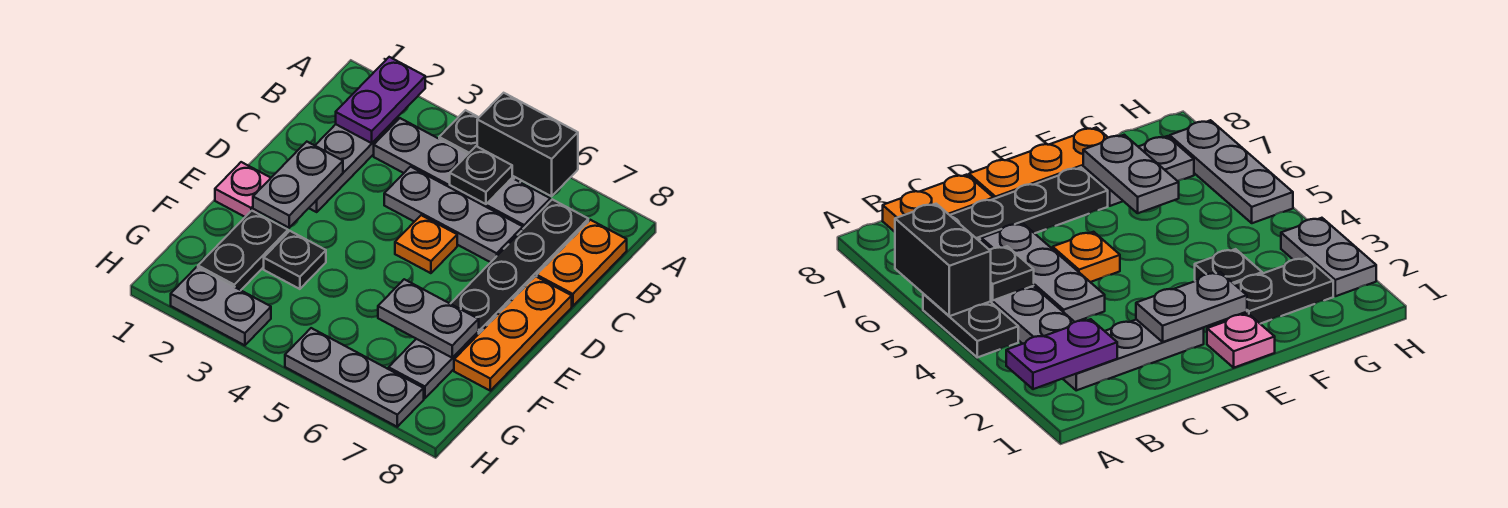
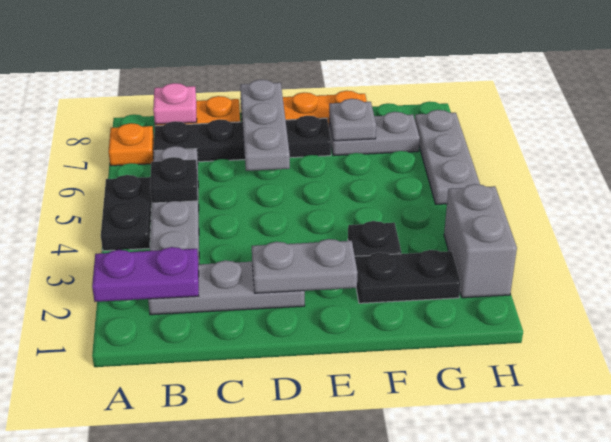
black 1x2 brick [477,93,578,196] -> none
grey 1x3 plate [384,167,523,262] -> grey 1x3 plate moved to [240,80,290,171]
orange 1x1 plate [395,215,457,273] -> orange 1x1 plate moved to [108,123,154,166]
pink 1x1 plate [215,162,270,217] -> pink 1x1 plate moved to [153,83,197,124]
grey 1x2 plate [378,279,479,358] -> grey 1x1 plate [329,99,376,141]
grey 1x2 plate [171,267,271,345] -> grey 1x2 brick [444,184,517,298]

